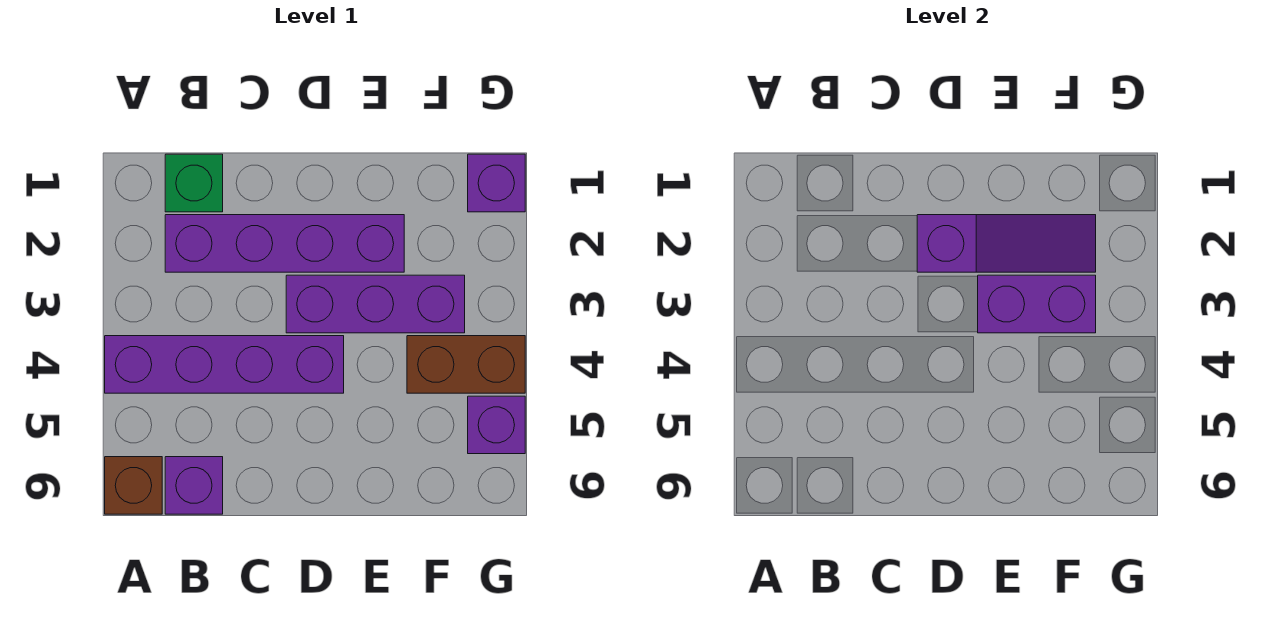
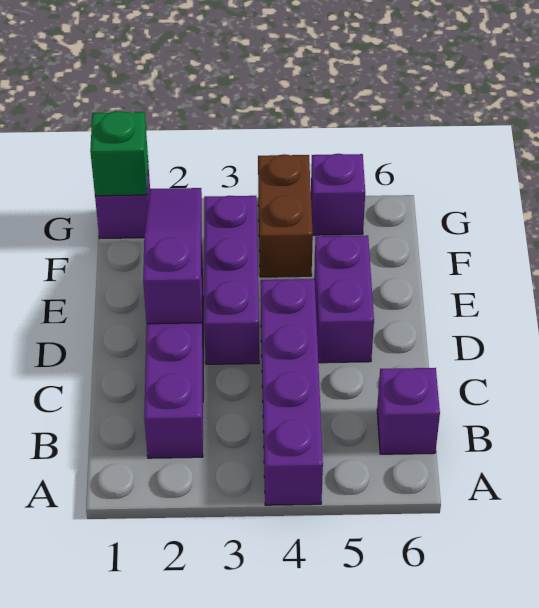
brown 1x1 brick [105,457,162,514] -> none
green 1x1 brick [165,154,223,212] -> green 1x1 brick moved to [90,111,148,196]
purple 1x2 brick [978,275,1096,333] -> purple 1x2 brick moved to [314,235,374,363]

